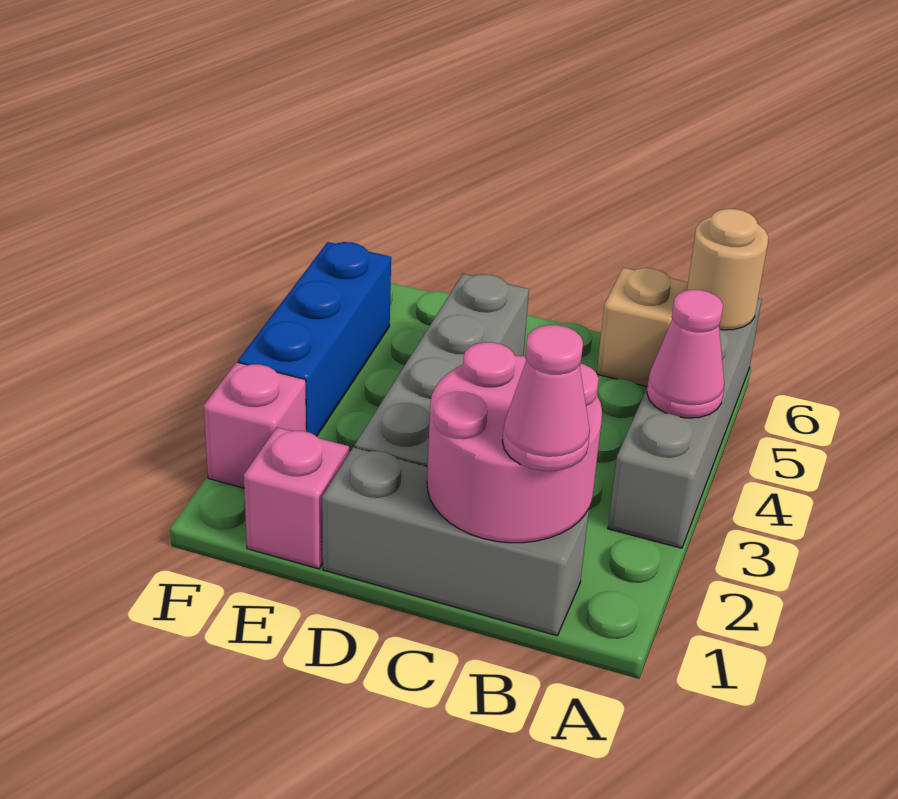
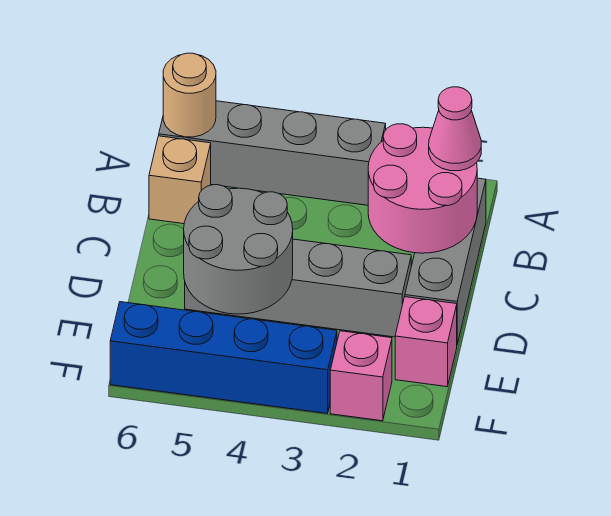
pink 1x1 cone [647,290,724,418] -> none
none -> grey 2x2 round brick [184,185,293,314]
blue 1x3 brick [238,242,391,436] -> blue 1x4 brick [110,302,337,413]

